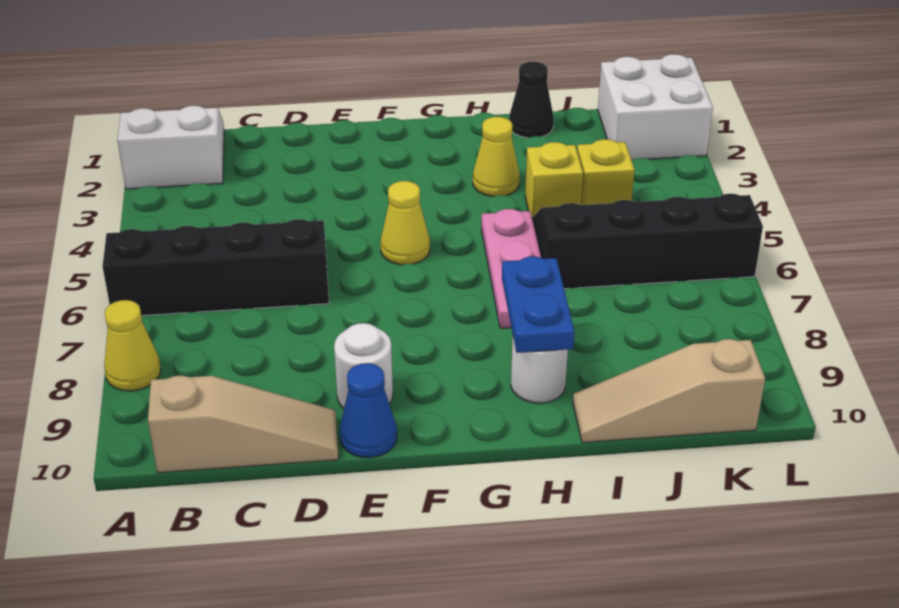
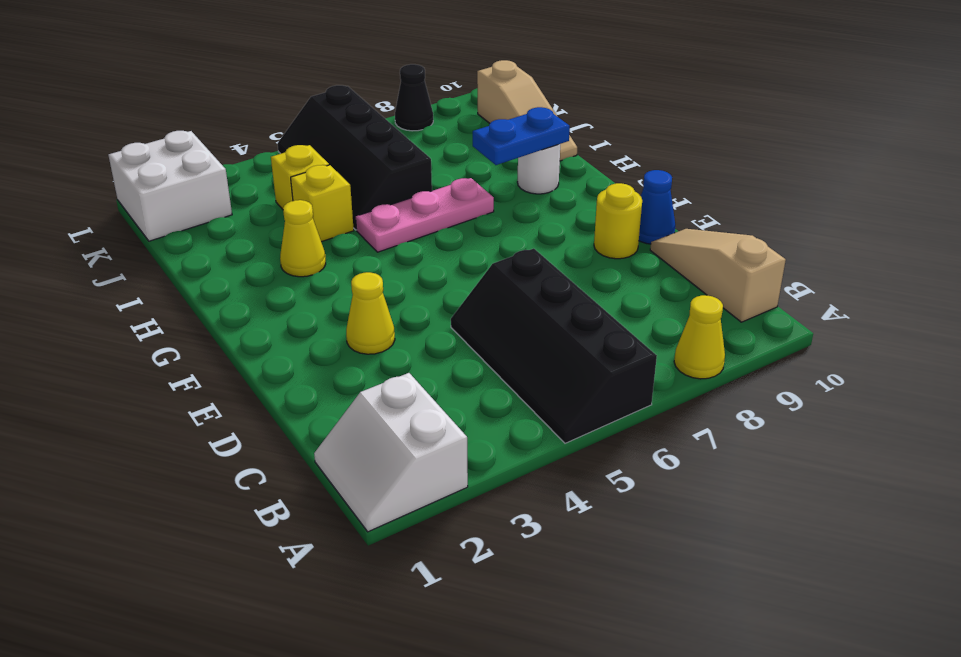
white 1x1 round brick [334,323,393,409] -> yellow 1x1 round brick [594,183,642,259]
yellow 1x1 cone [380,181,430,265] -> yellow 1x1 cone moved to [346,272,395,354]
black 1x1 cone [509,62,554,138] -> black 1x1 cone moved to [395,64,433,131]

